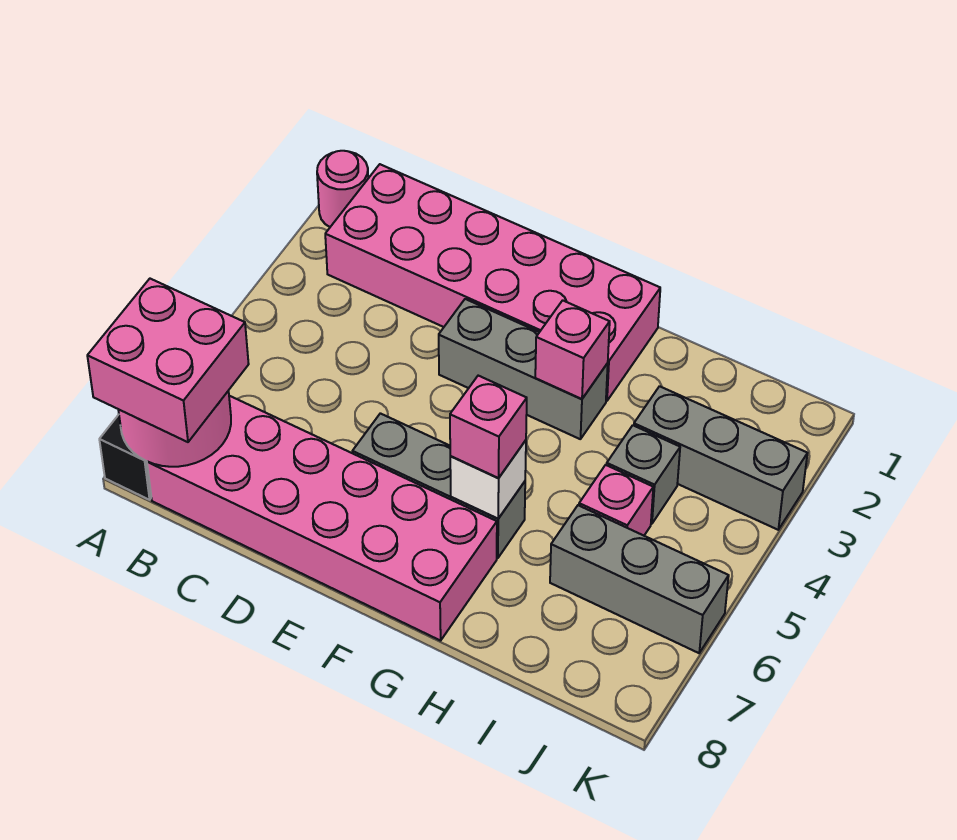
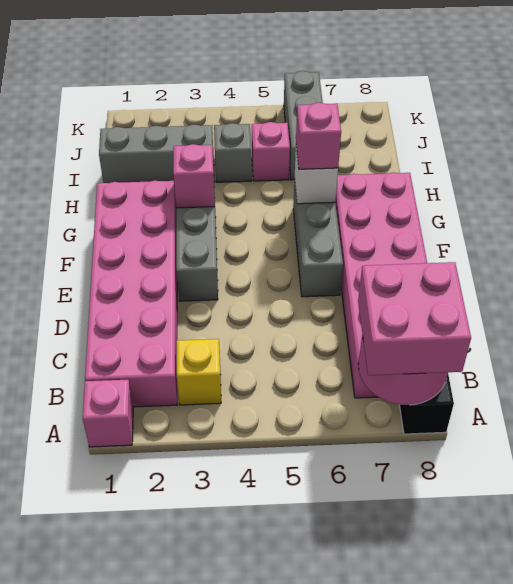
pink 1x1 round brick [317,151,368,227] -> pink 1x1 brick [83,380,133,447]
none -> yellow 1x1 brick [177,339,221,405]
grey 1x3 brick [634,386,807,530] -> grey 1x3 brick turned to [99,124,214,183]

